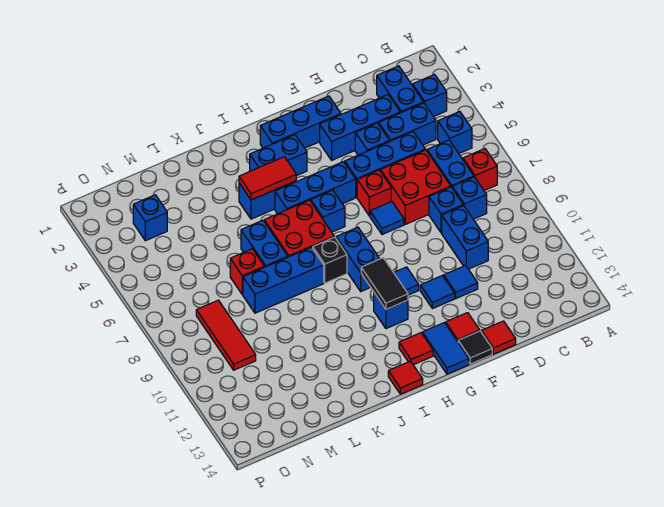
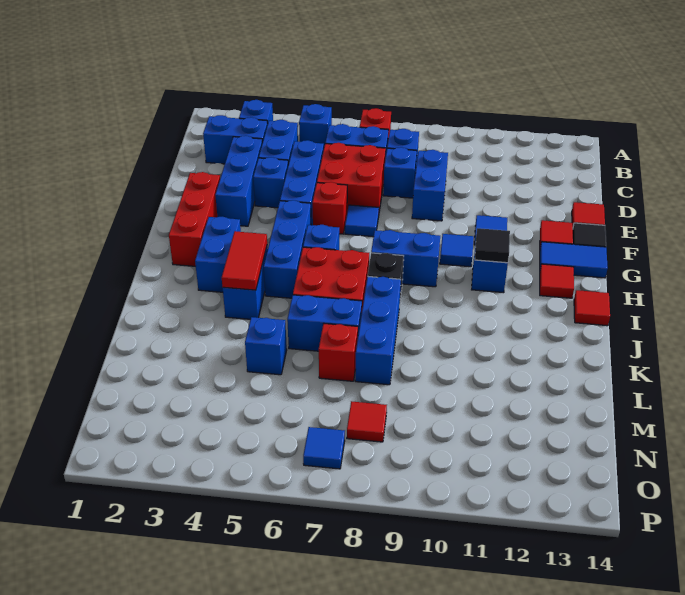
blue 1x2 brick [442,205,488,269] -> blue 1x2 brick turned to [412,150,448,221]
blue 1x1 tile [444,265,478,298] -> blue 1x1 tile moved to [303,427,345,469]
blue 1x3 brick [260,96,341,148] -> red 1x3 brick [169,172,220,266]
black 1x2 tile [361,258,408,309] -> black 1x1 tile [475,228,510,263]
blue 1x1 brick [133,195,167,241] -> blue 1x1 brick moved to [245,317,287,375]
red 1x3 tile [196,300,256,370] -> red 1x1 tile [347,401,387,442]

